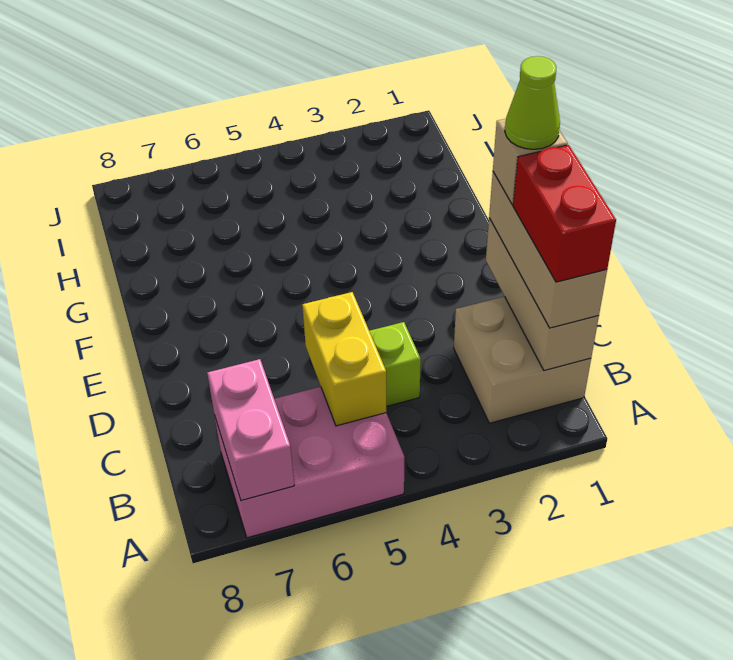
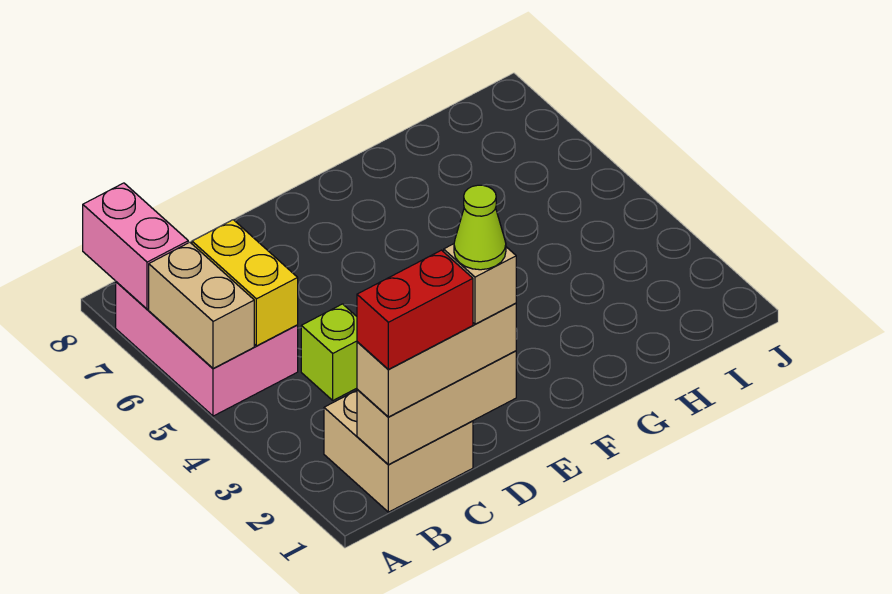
none -> tan 1x2 brick [149,242,254,369]
pink 1x2 brick [207,359,294,500] -> pink 1x2 brick turned to [83,183,188,309]
yellow 1x2 brick [302,292,387,426] -> yellow 1x2 brick turned to [192,220,298,346]

